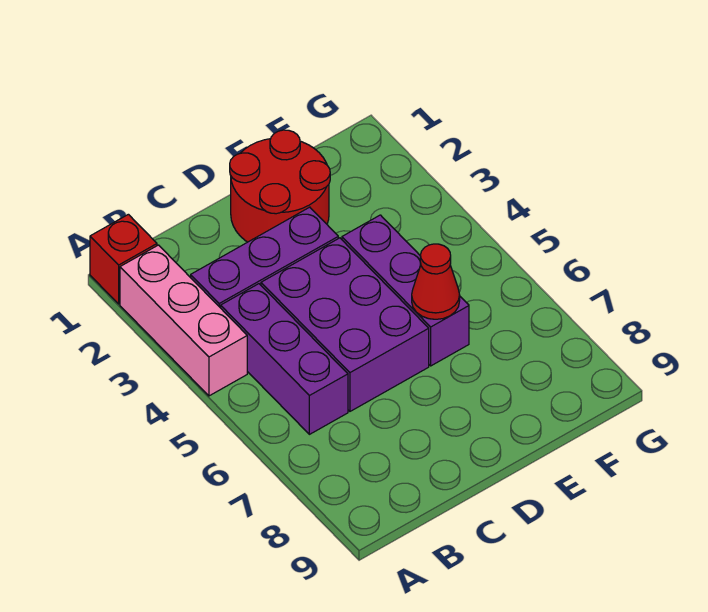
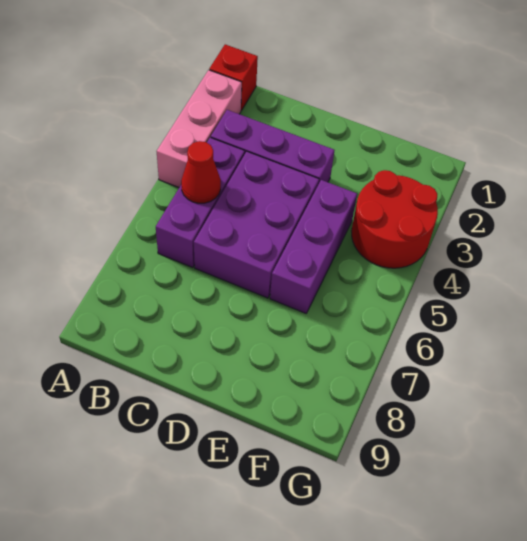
red 2x2 round brick [230,130,330,242] -> red 2x2 round brick moved to [352,170,438,268]
red 1x1 cone [412,244,460,319] -> red 1x1 cone moved to [181,141,221,203]

